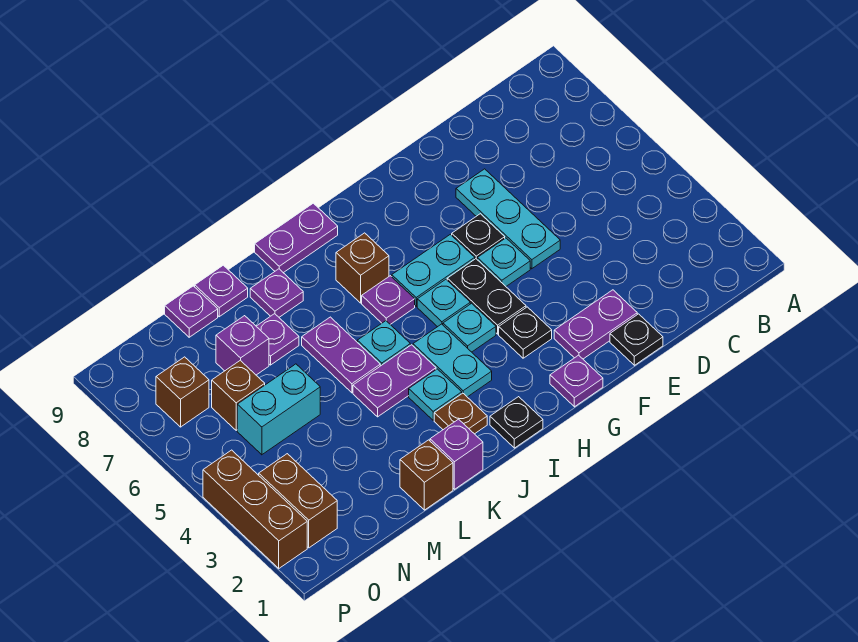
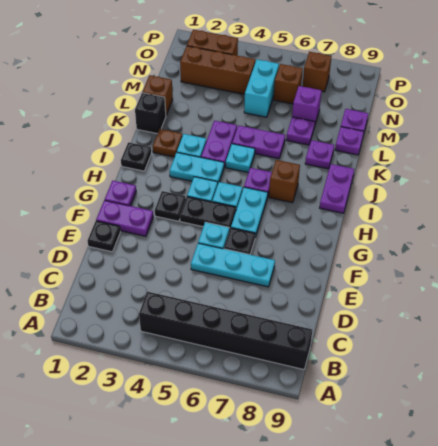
none -> black 1x6 brick [139,292,312,370]
purple 1x2 plate [554,290,637,359] -> purple 1x2 plate turned to [96,200,153,236]
purple 1x1 brick [430,419,483,489] -> black 1x1 brick [135,93,166,134]
brown 1x3 brick [203,450,307,568] -> brown 1x3 brick moved to [180,46,255,94]

